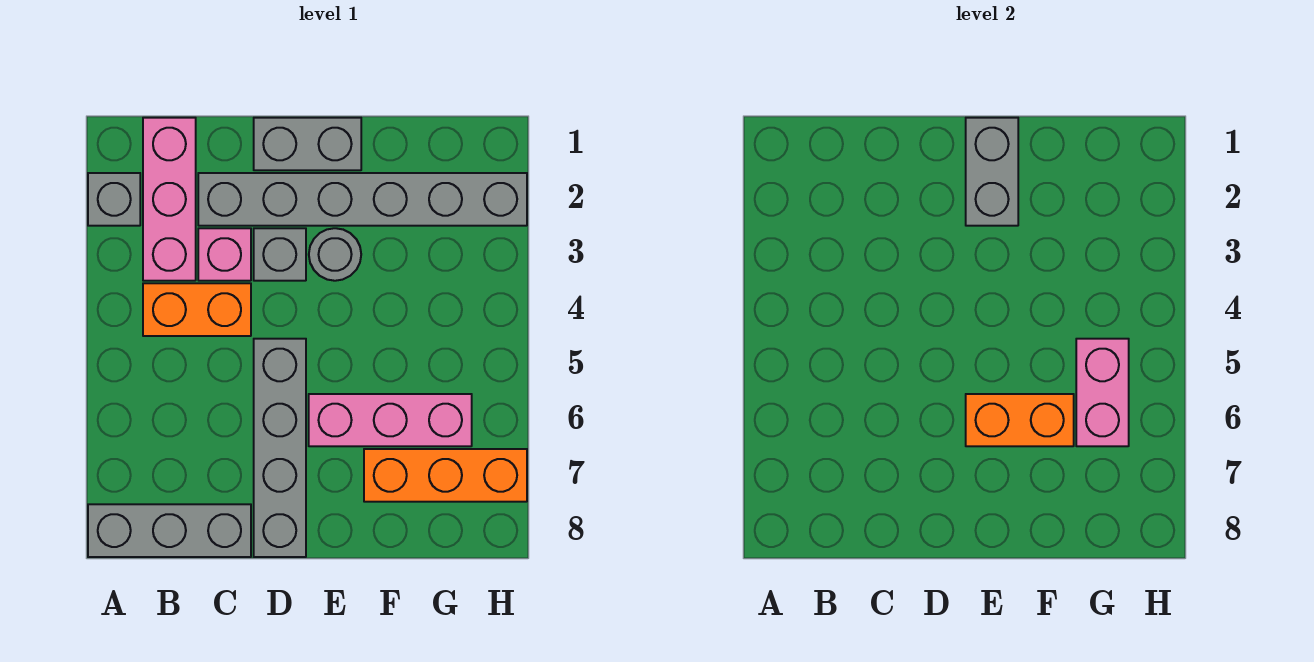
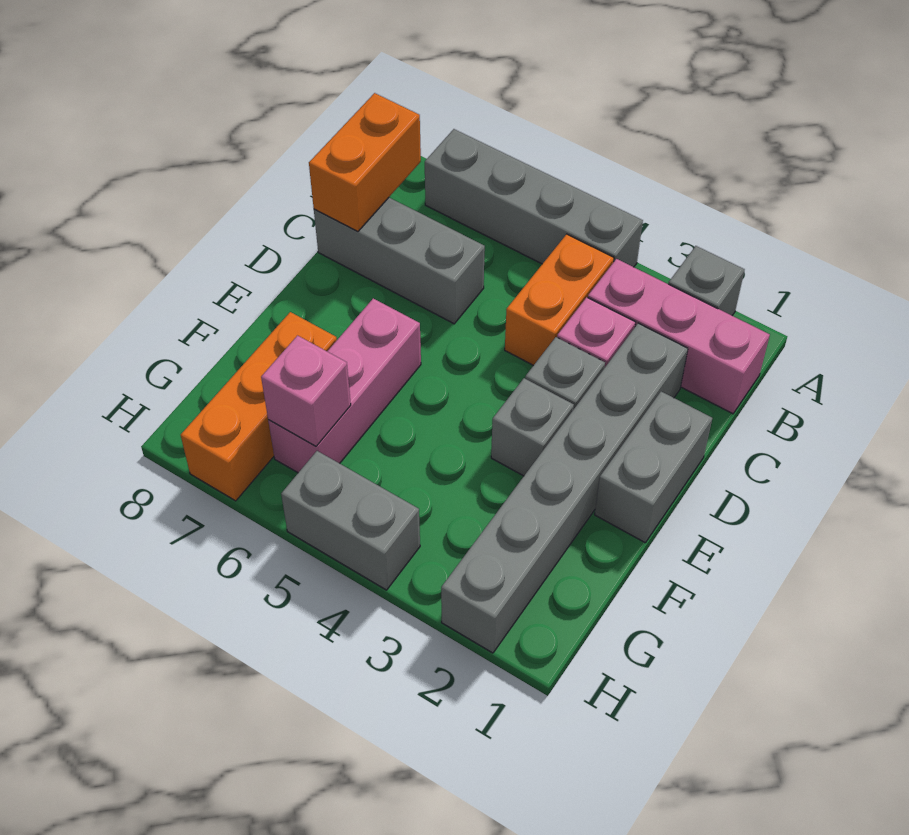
grey 1x3 brick [88,504,251,557] -> grey 1x3 brick turned to [314,198,485,324]
grey 1x4 brick [254,339,306,557] -> grey 1x4 brick moved to [425,129,643,267]
grey 1x2 brick [966,118,1018,226] -> grey 1x2 brick moved to [281,451,420,590]
grey 1x1 round brick [309,228,361,281] -> grey 1x1 brick [491,378,574,476]
orange 1x2 brick [966,394,1074,446] -> orange 1x2 brick moved to [309,93,421,231]
pink 1x2 brick [1076,339,1129,446] -> pink 1x1 brick [261,336,351,446]

